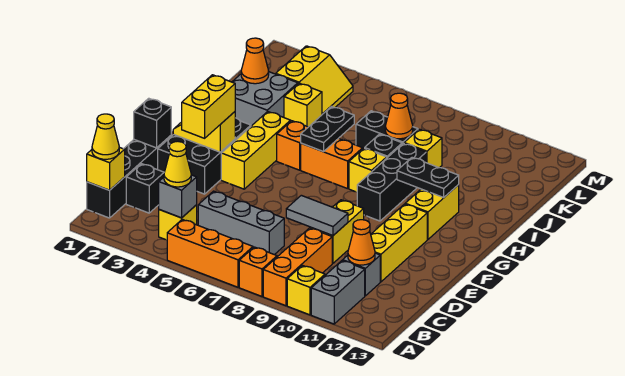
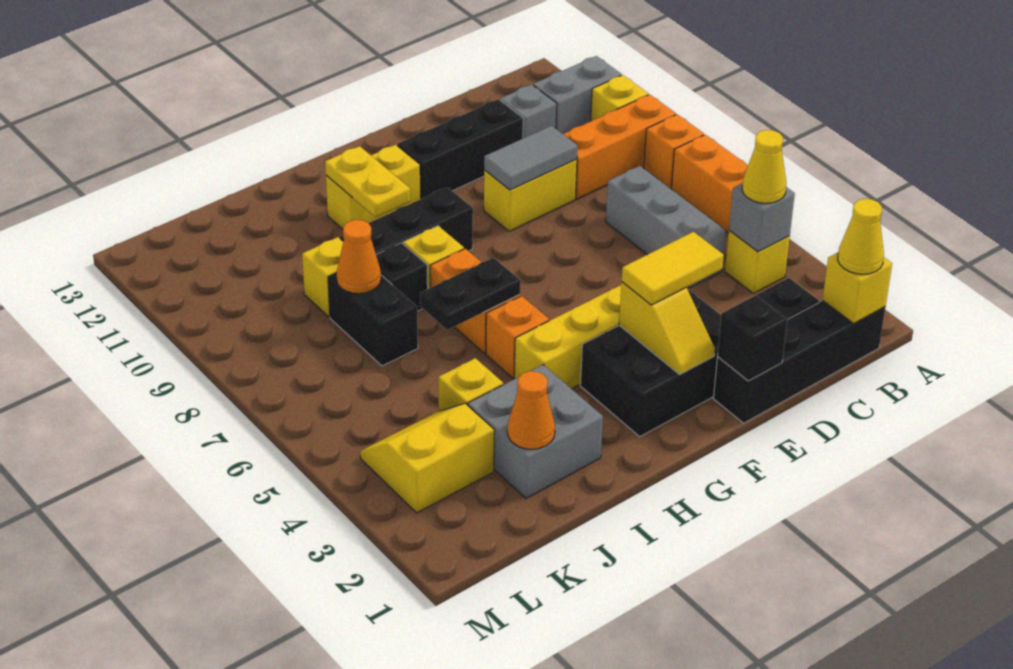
orange 1x1 cone [348,220,375,265] -> none
grey 1x2 tile [286,195,348,236] -> grey 1x2 tile turned to [484,126,578,190]
yellow 1x3 brick [371,204,427,282] -> black 1x3 brick [397,99,523,199]
yellow 1x2 brick [182,75,235,138] -> yellow 1x2 tile [622,232,724,305]
black 1x2 plate [397,158,459,197] -> yellow 1x2 plate [325,146,410,217]

